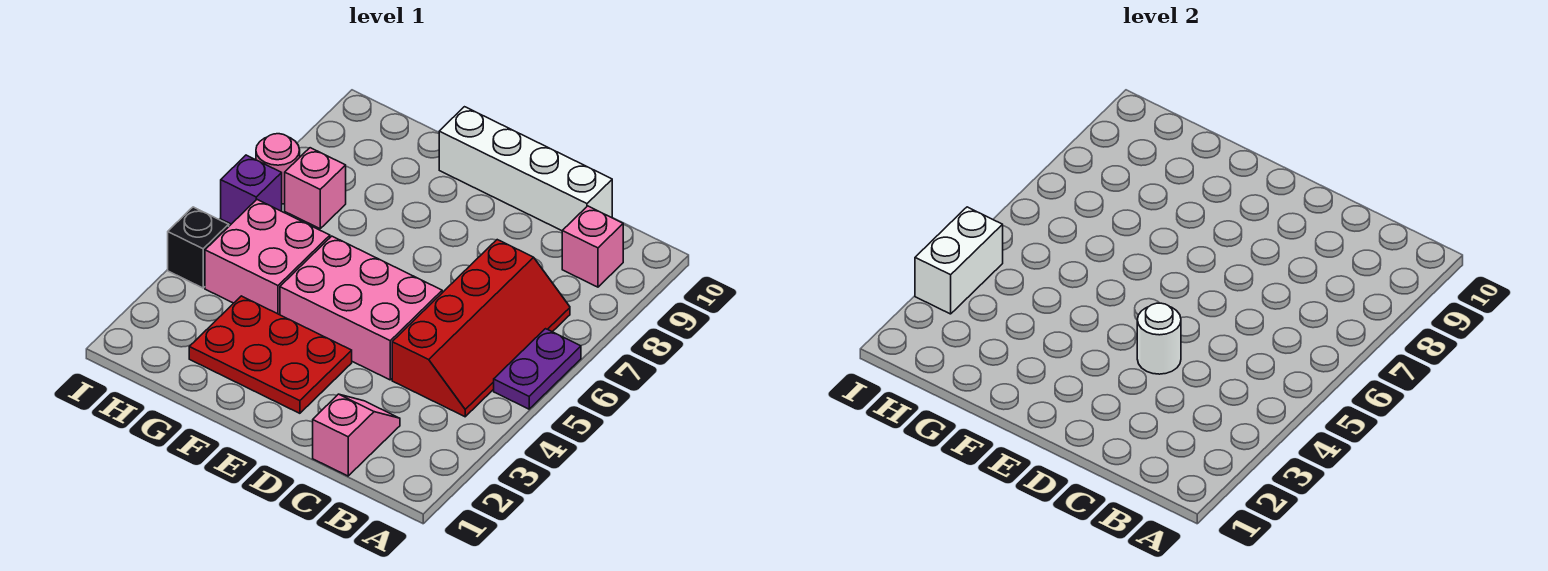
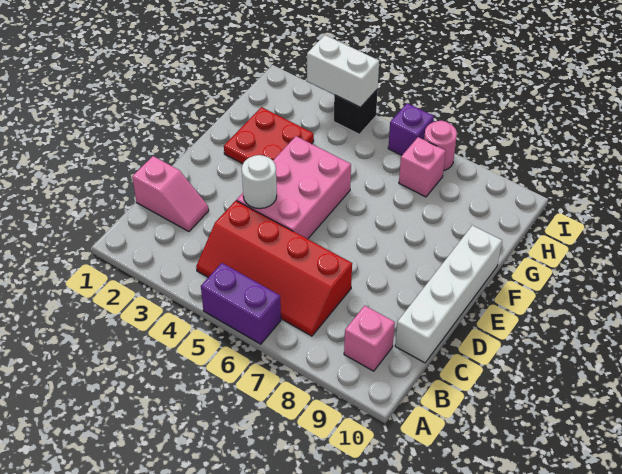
purple 1x2 plate [494,329,581,409] -> purple 1x2 brick [201,263,281,344]
red 2x3 plate [189,296,352,413] -> red 2x2 plate [224,107,314,164]
pink 2x2 brick [205,200,330,315] -> none

